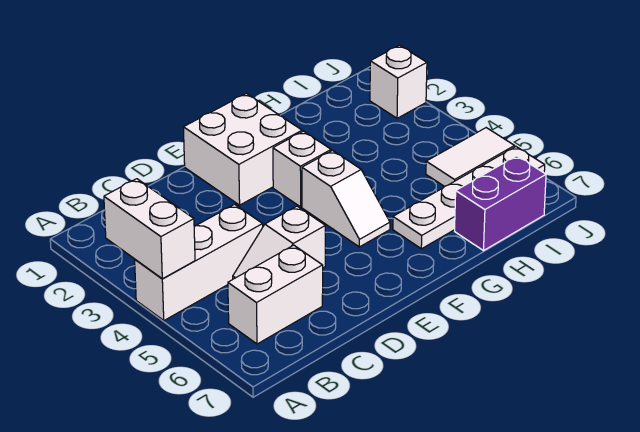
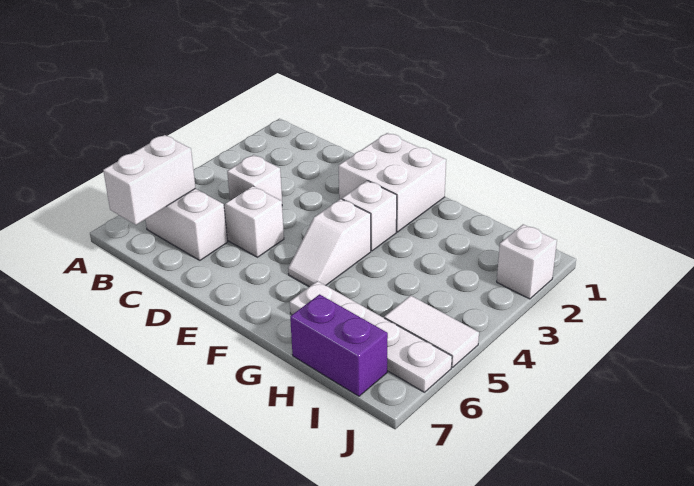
white 1x2 brick [104,179,195,279] -> white 1x2 brick moved to [103,135,196,225]
white 1x3 brick [135,204,263,320] -> white 1x1 brick [227,155,282,201]

